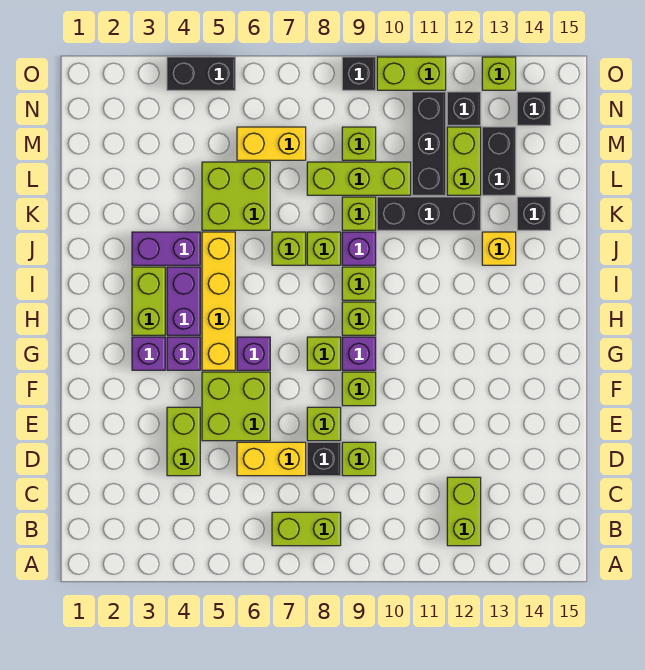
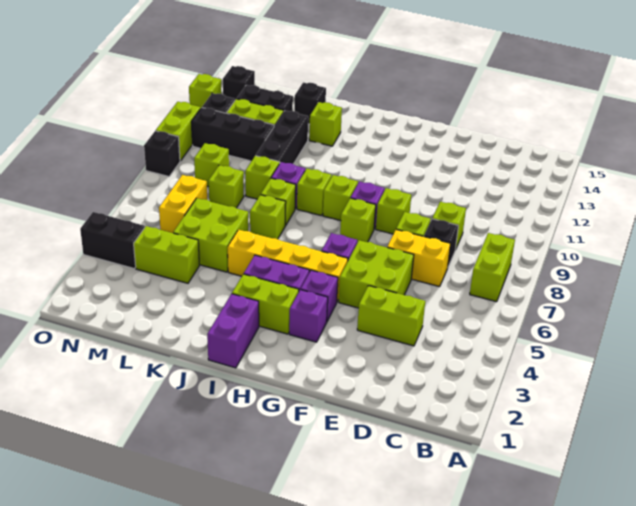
lime 1x2 brick [447,477,481,546] -> lime 1x2 brick moved to [134,226,199,283]
yellow 1x2 brick [237,442,306,476] -> yellow 1x2 brick turned to [387,230,450,287]
purple 1x2 brick [132,232,200,265] -> purple 1x2 brick moved to [207,294,259,368]
yellow 1x1 brick [482,232,516,265] -> lime 1x1 brick [309,102,342,146]
lime 1x3 brick [307,162,411,195] -> lime 1x1 brick [209,165,244,208]
black 1x2 brick [167,57,235,90] -> black 1x2 brick turned to [80,212,145,269]

